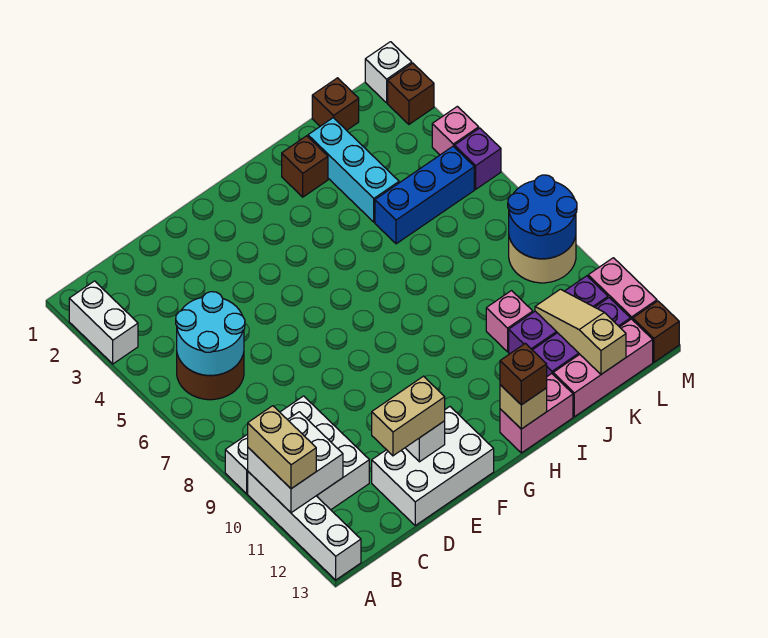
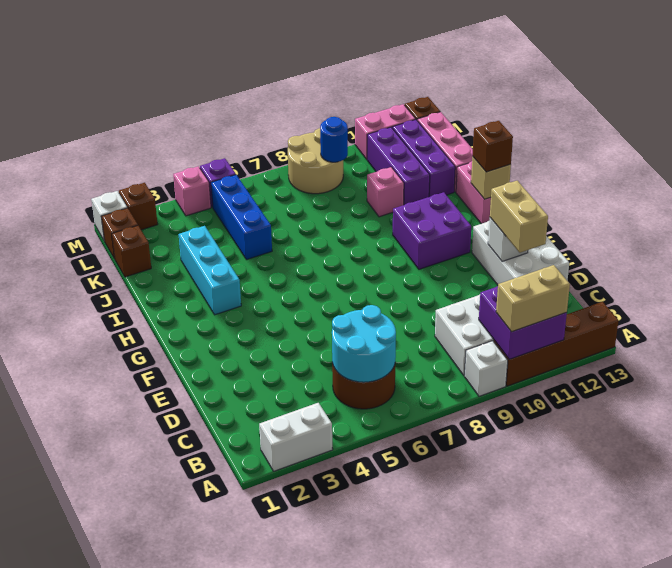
white 1x4 brick [248,472,361,580] -> brown 1x4 brick [494,302,618,386]
white 2x2 brick [248,412,343,513] -> purple 2x2 brick [479,286,567,359]
none -> purple 2x2 brick [393,192,471,269]
brown 1x1 brick [282,136,328,197] -> brown 1x1 brick moved to [101,208,138,259]
cyan 1x3 brick [308,118,399,222] -> cyan 1x3 brick turned to [179,226,241,315]
tan 1x3 slope [535,289,626,374] -> none
blue 2x2 round brick [508,175,577,259] -> blue 1x1 round brick [320,117,348,162]

